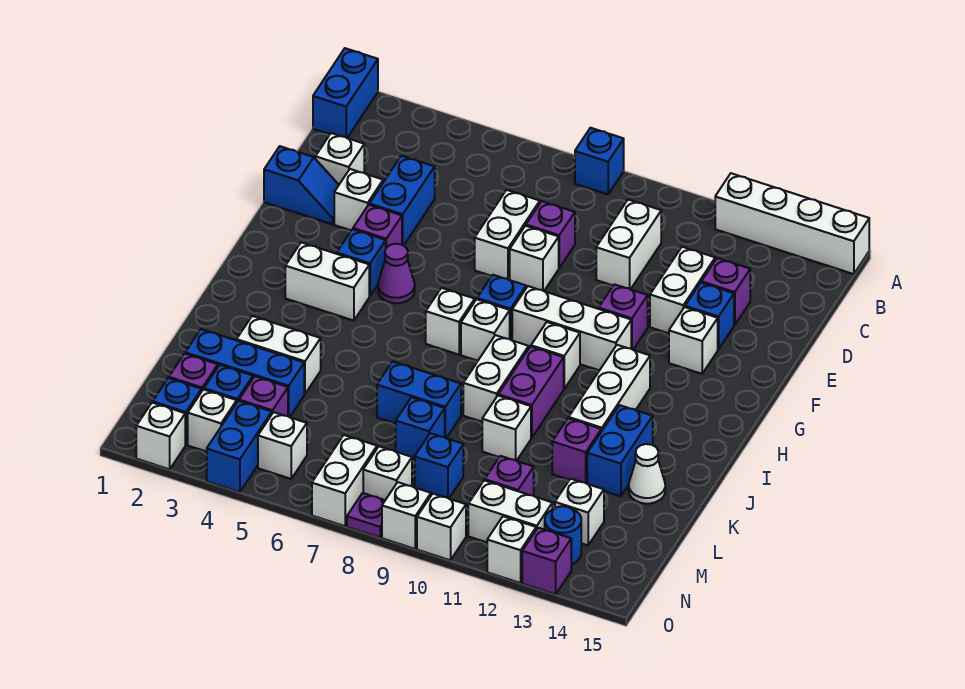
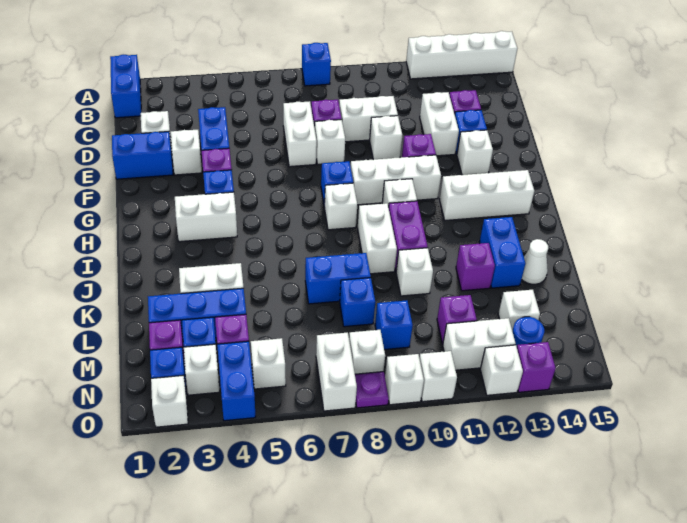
white 1x2 brick [596,200,661,289] -> white 1x2 brick turned to [339,96,398,142]
blue 1x2 slope [264,146,339,224] -> blue 1x2 brick [112,132,173,179]
purple 1x1 cone [378,244,415,303] -> none
white 1x1 brick [426,288,475,355] -> white 1x1 brick moved to [370,116,402,159]
white 1x3 brick [569,345,650,432] -> white 1x3 brick turned to [440,170,534,220]

